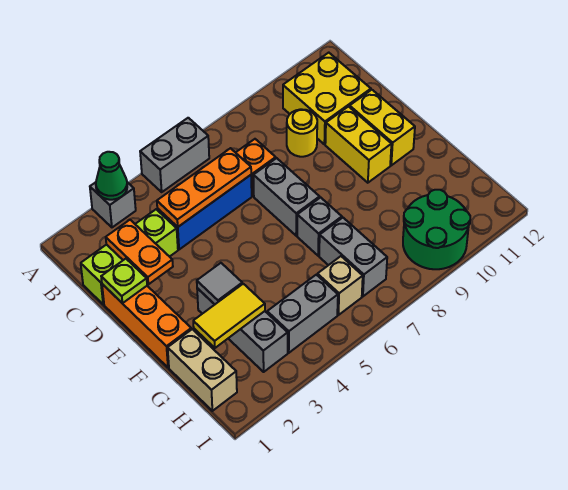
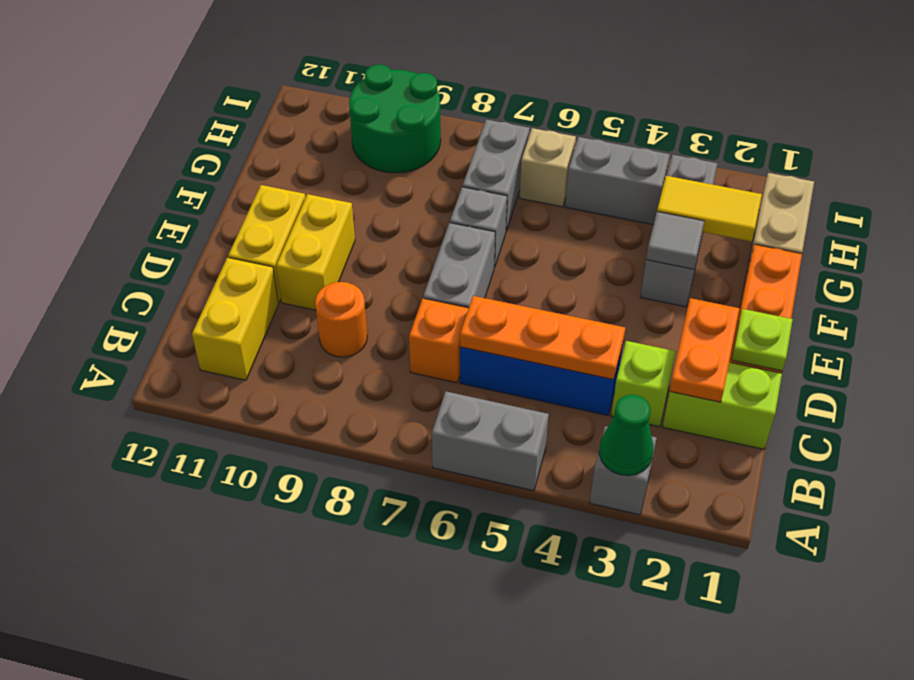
yellow 2x2 brick [283,53,371,144] -> yellow 1x2 brick [192,257,279,380]
yellow 1x1 round brick [287,109,317,157] -> orange 1x1 round brick [315,282,367,357]

